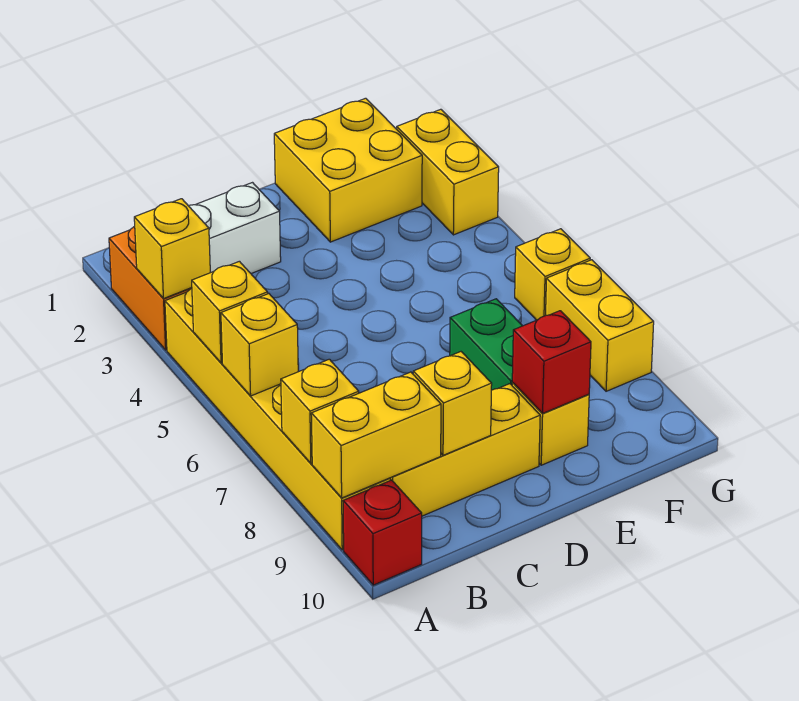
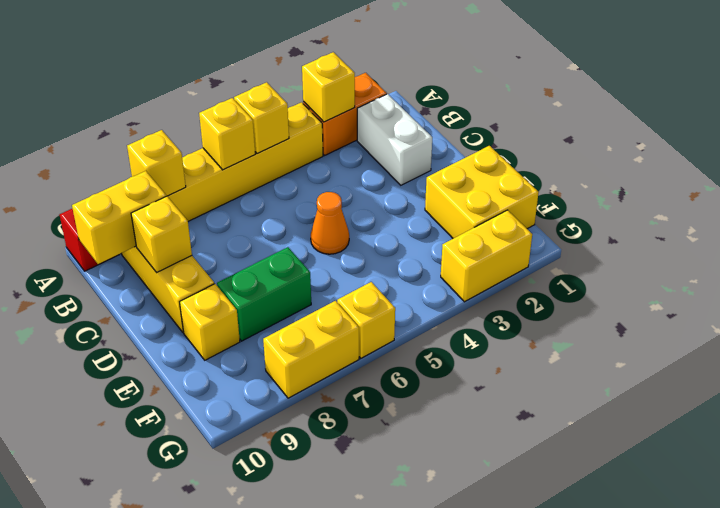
yellow 1x2 brick [311,372,441,498] -> yellow 1x2 brick turned to [72,171,166,264]
none -> orange 1x1 cone [311,192,349,254]
red 1x1 brick [512,311,591,414] -> none

